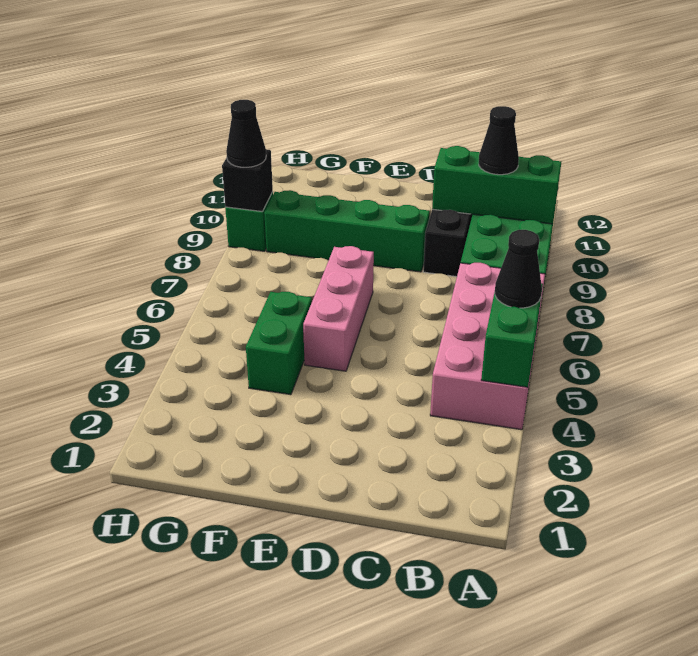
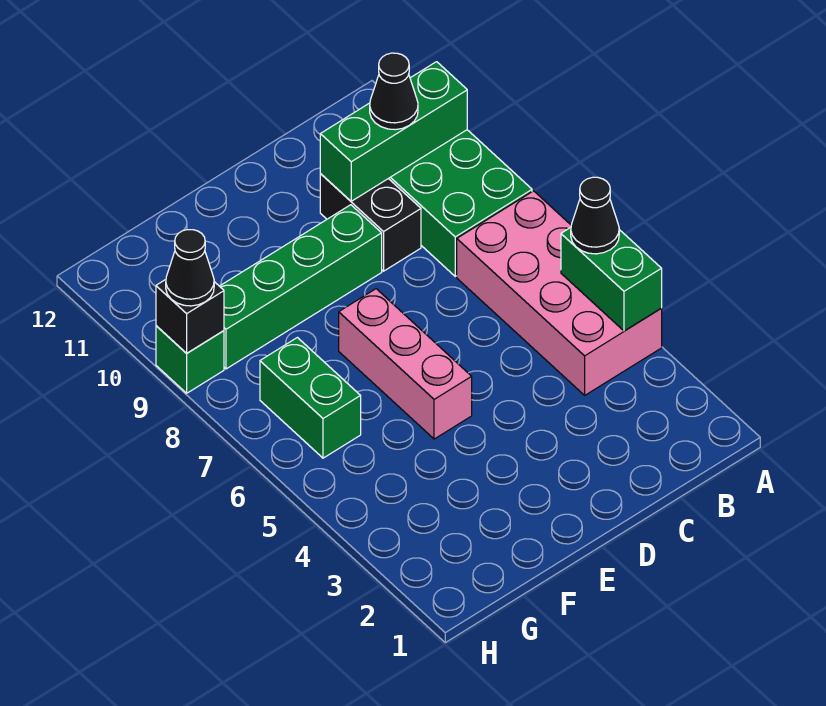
green 1x2 brick [246,292,312,395] -> green 1x2 brick moved to [260,338,361,458]

